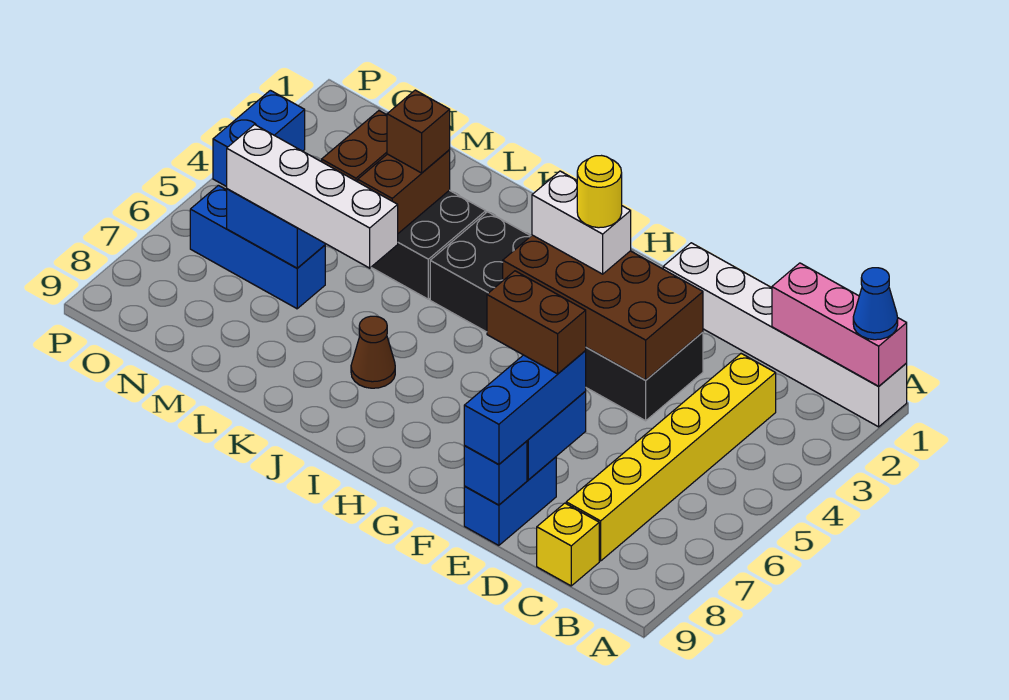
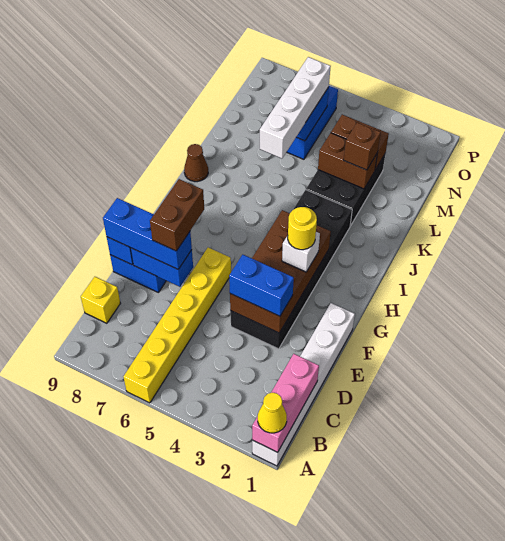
blue 1x1 cone [853,268,898,340] -> yellow 1x1 cone [258,393,287,433]
yellow 1x6 brick [566,354,776,561] -> yellow 1x6 brick turned to [124,248,231,403]
white 1x2 brick [532,171,631,274] -> white 1x1 brick [282,232,320,272]
brown 1x1 cone [351,316,395,388] -> brown 1x1 cone moved to [184,144,208,182]
blue 1x2 brick [213,90,305,187] -> blue 1x2 brick moved to [229,255,294,316]

